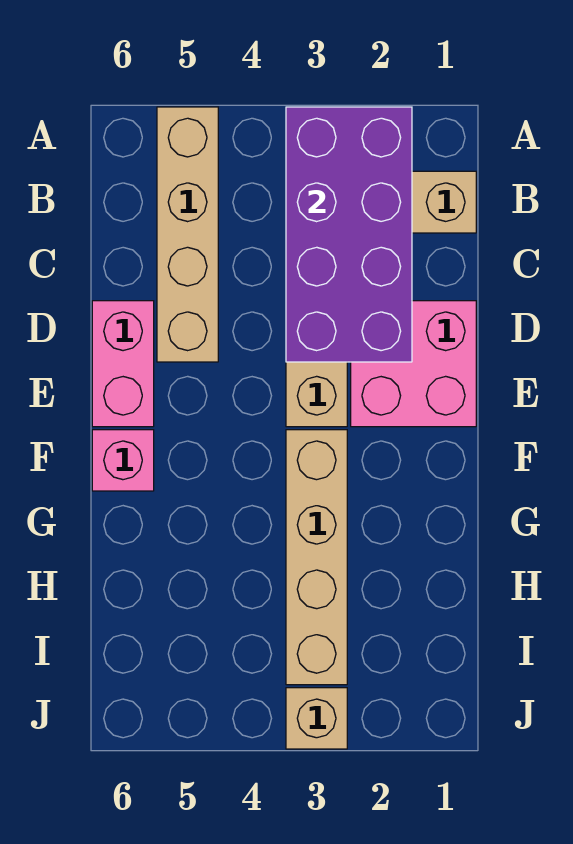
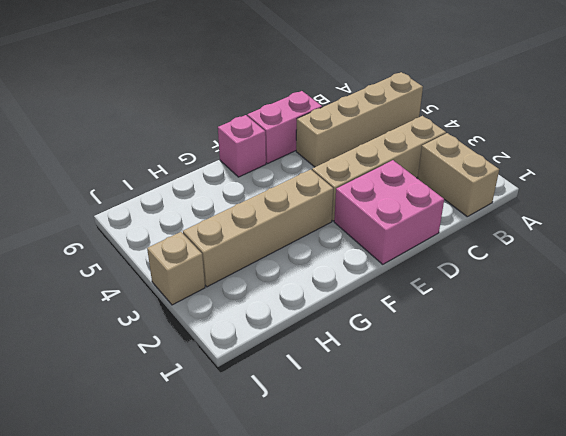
purple 2x4 brick [286,107,412,362] -> none

